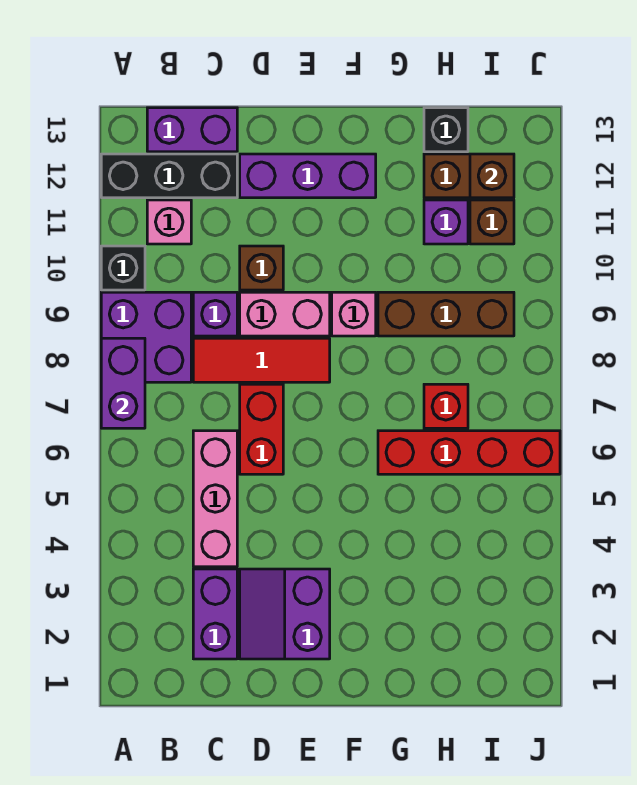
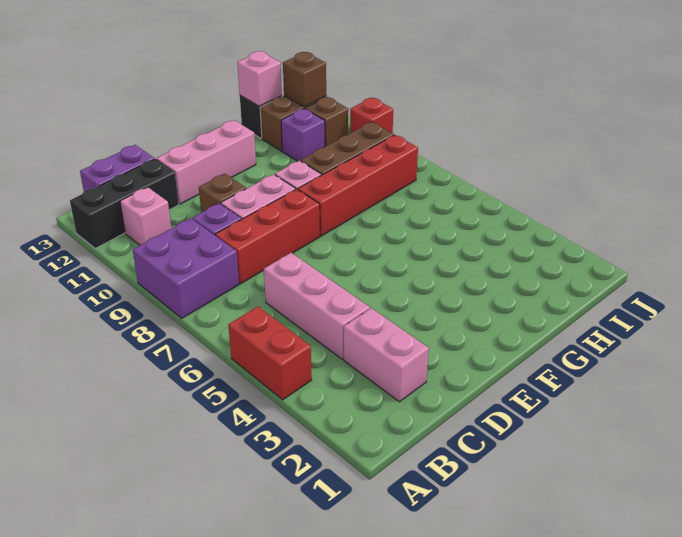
purple 1x2 brick [101,338,145,428] -> none
black 1x1 brick [101,246,145,290] -> none
purple 1x2 brick [193,569,237,659] -> pink 1x2 brick [344,308,429,402]
red 1x3 tile [193,338,330,382] -> red 1x3 brick [215,189,320,284]
purple 2x2 slope [240,569,330,659] -> none
red 1x2 brick [240,384,283,474] -> red 1x2 brick moved to [228,307,312,400]
purple 1x3 brick [240,154,376,198] -> pink 1x3 brick [157,120,256,204]
red 1x4 brick [378,431,560,474] -> red 1x4 brick moved to [298,135,418,236]
red 1x1 brick [424,384,468,428] -> red 1x1 brick moved to [350,98,393,133]
none -> pink 1x1 brick [237,51,282,106]

